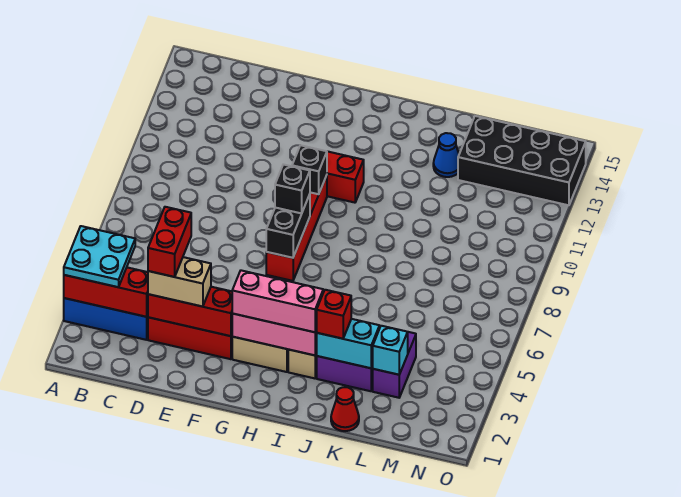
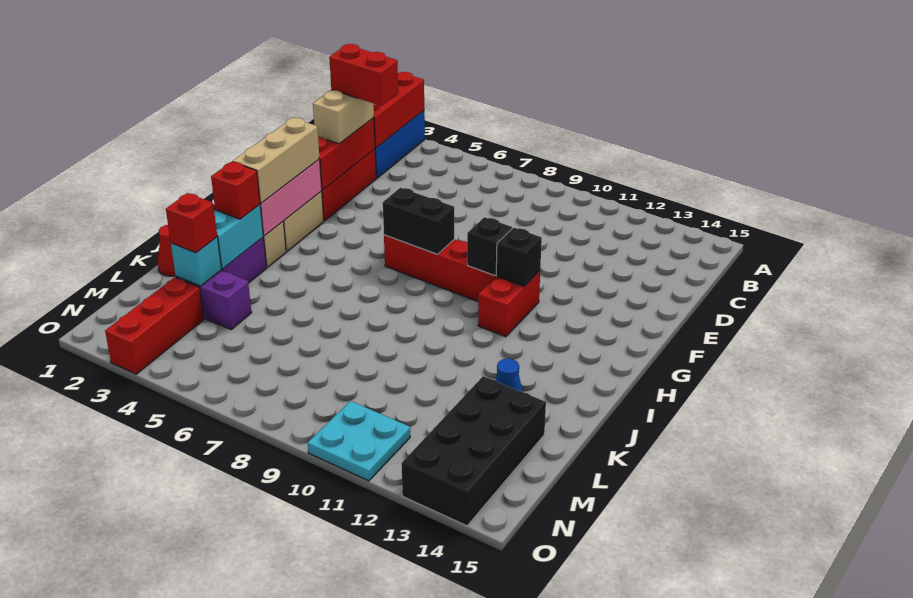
cyan 2x2 plate [64,226,135,287] -> cyan 2x2 plate moved to [308,401,410,481]
pink 1x3 brick [232,270,323,332] -> tan 1x3 brick [233,118,320,203]
black 1x1 brick [275,164,310,213] -> black 1x1 brick moved to [496,227,542,286]
none -> red 1x1 brick [166,193,217,253]
none -> red 1x3 brick [105,277,204,374]

